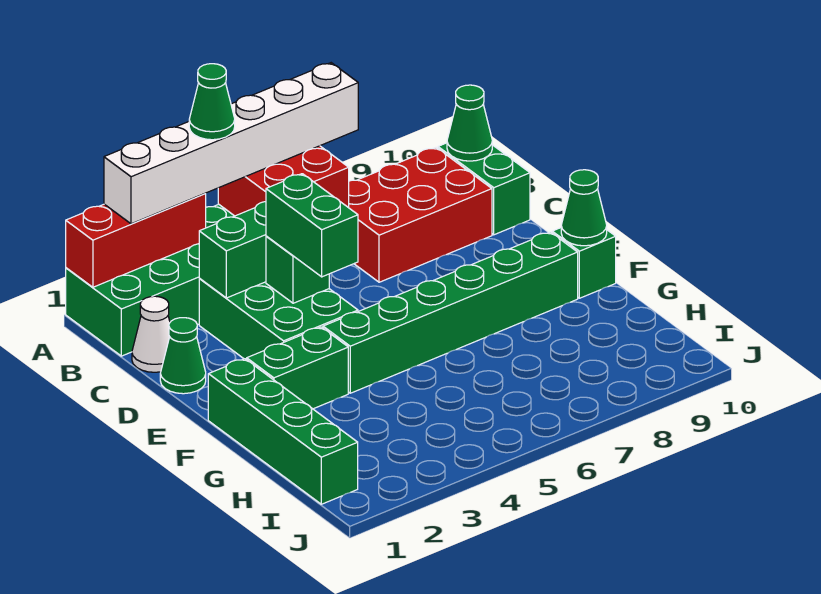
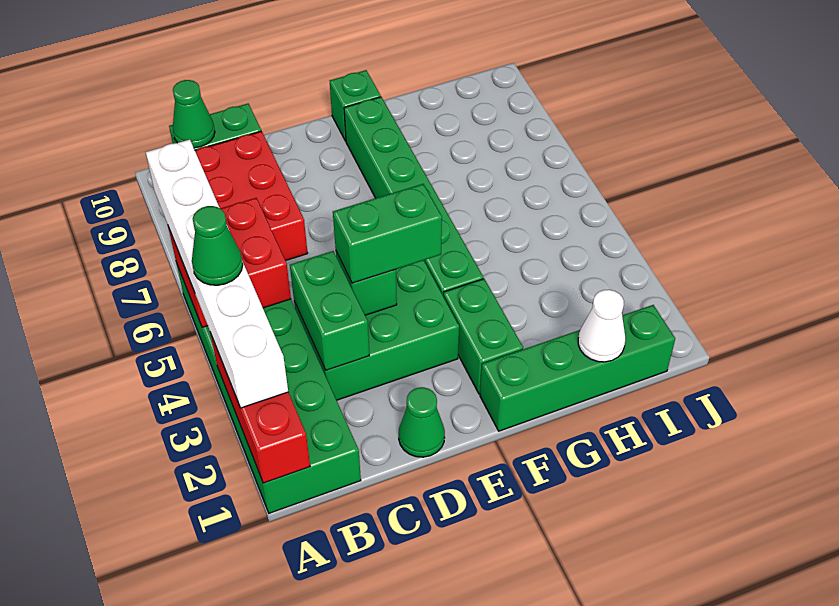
white 1x1 cone [132,296,170,372] -> white 1x1 cone moved to [578,290,625,362]
green 1x1 cone [561,170,607,246] -> none

